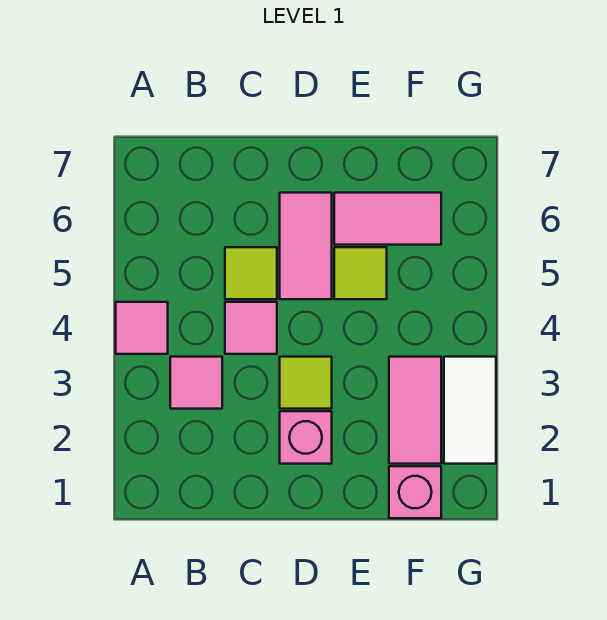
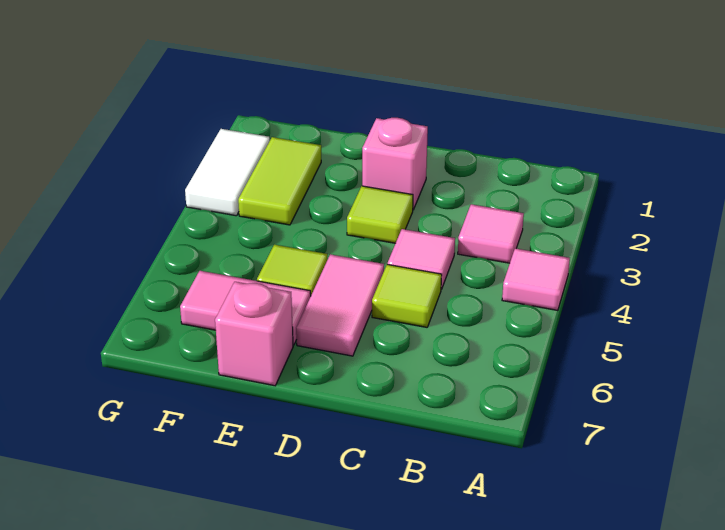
pink 1x1 brick [389,466,441,518] -> pink 1x1 brick moved to [215,282,293,386]
pink 1x2 tile [389,357,441,464] -> lime 1x2 tile [238,137,321,225]

